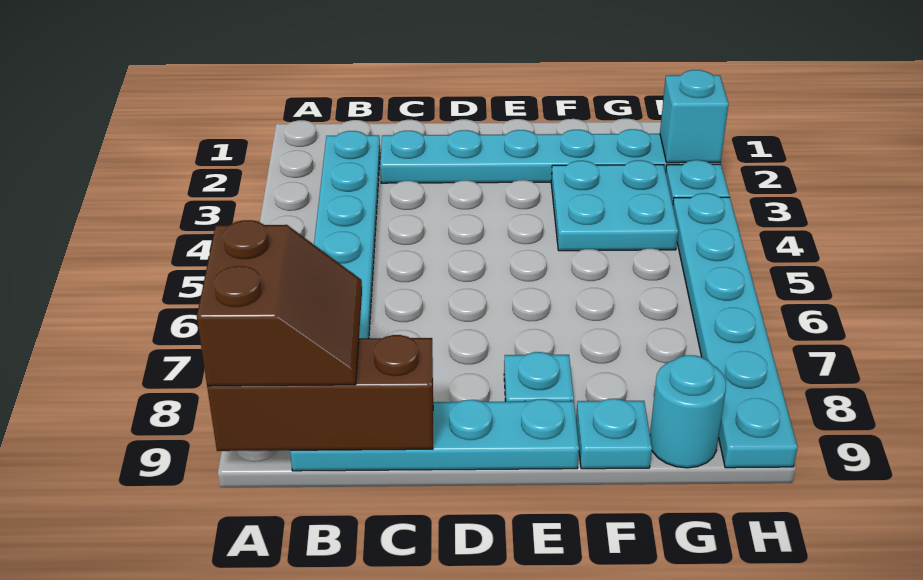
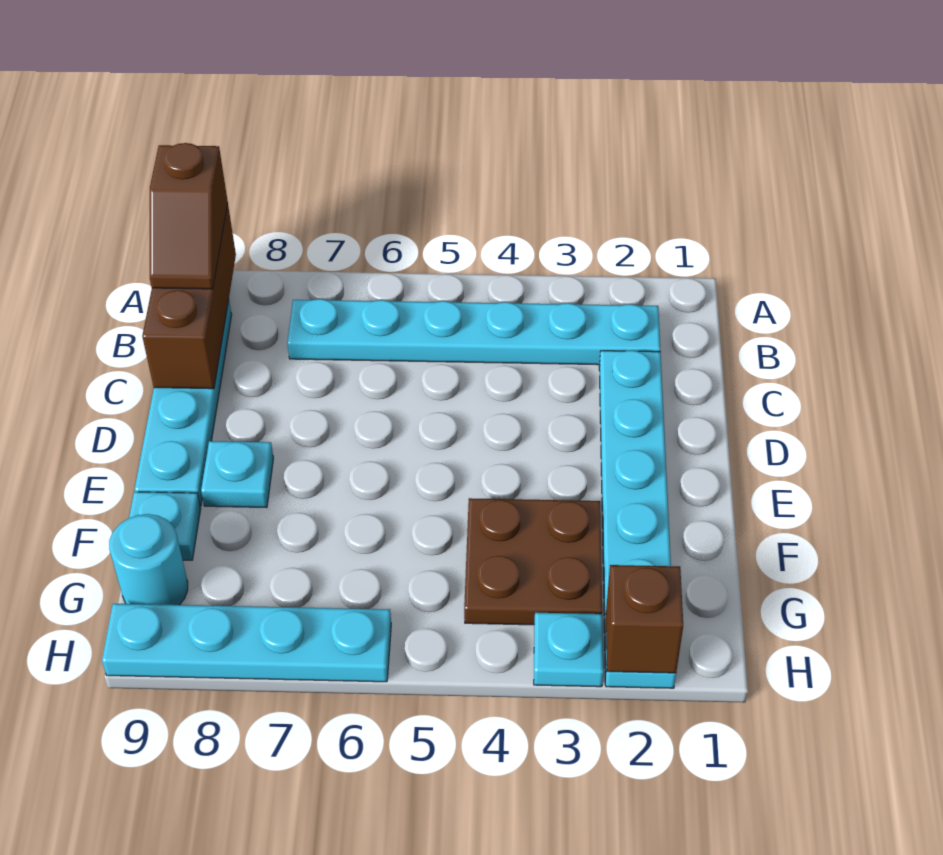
brown 2x2 slope [197,220,362,386] -> brown 1x2 slope [150,143,228,289]
cyan 2x2 plate [551,160,678,251] -> brown 2x2 plate [464,498,602,625]
cyan 1x1 brick [660,70,728,163] -> brown 1x1 brick [606,565,683,673]
cyan 1x6 plate [673,193,798,468] -> cyan 1x4 plate [102,604,391,682]

